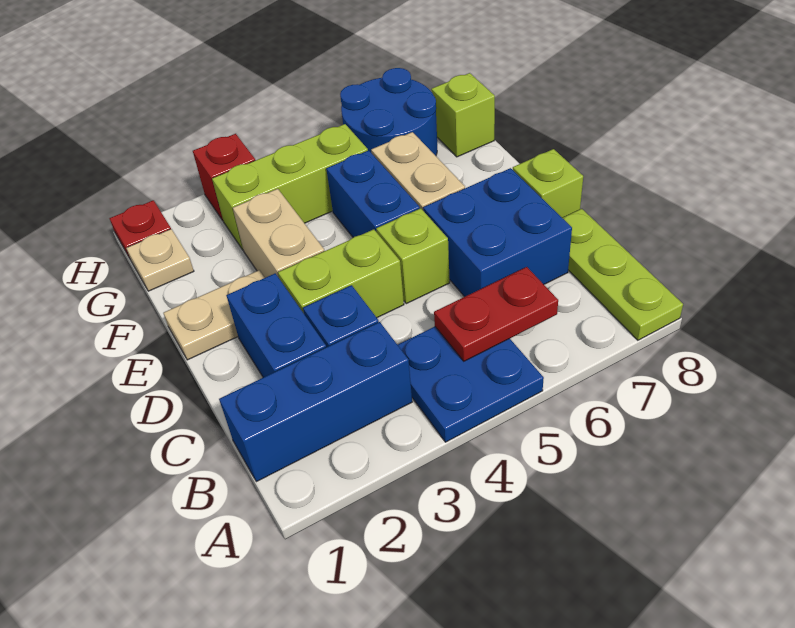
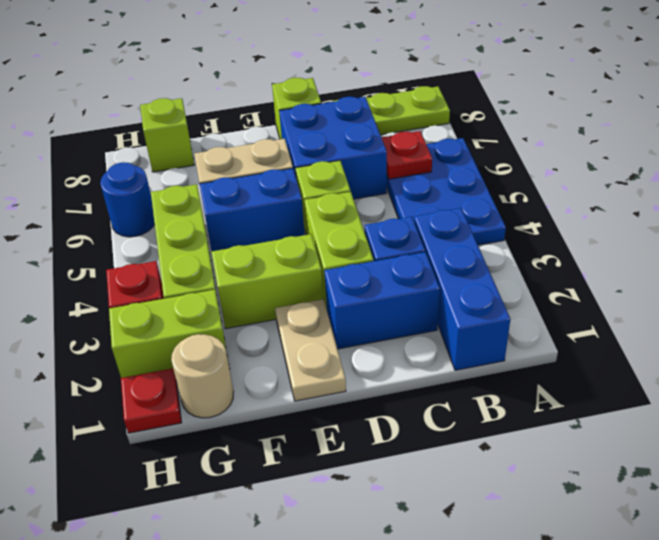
blue 2x2 plate [398,327,544,442] -> blue 2x3 plate [387,138,506,245]
red 1x2 plate [434,267,558,361] -> red 1x1 plate [382,131,432,179]
tan 1x2 brick [233,189,324,278] -> lime 1x2 brick [211,234,323,329]
tan 1x1 plate [126,229,194,291] -> tan 1x1 round brick [171,334,233,418]
none -> lime 1x2 brick [109,290,229,378]
blue 2x2 round brick [340,68,437,156] -> blue 1x1 round brick [100,162,155,237]

